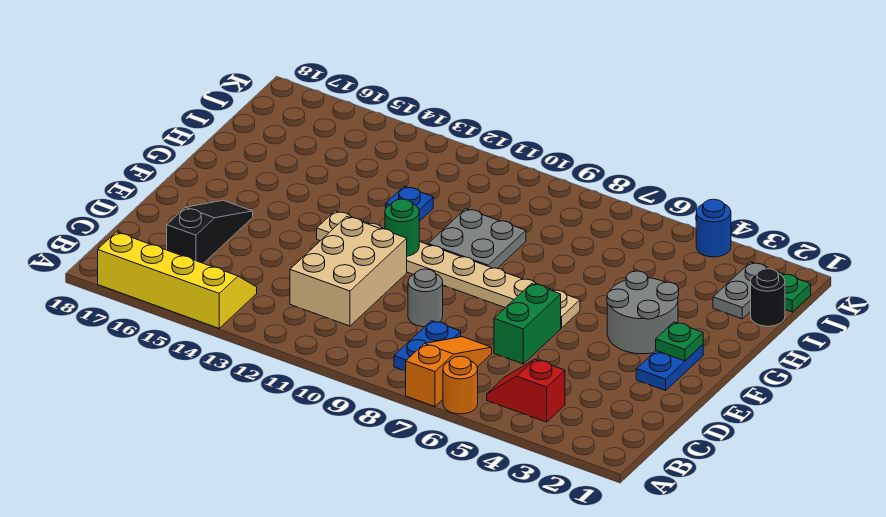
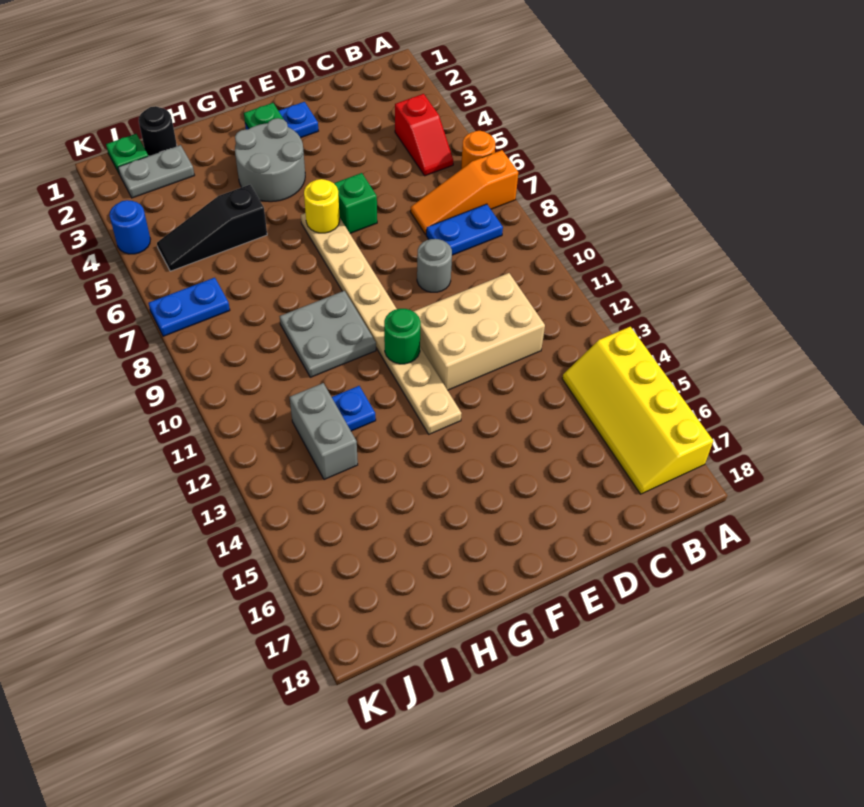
black 1x3 slope [167,200,253,263] -> black 1x3 slope moved to [157,185,267,271]
green 1x2 brick [494,284,561,364] -> green 1x1 brick [334,173,377,233]
none -> yellow 1x1 round brick [304,179,340,233]
none -> grey 1x2 brick [289,383,358,480]
none -> blue 1x2 plate [148,278,230,336]

